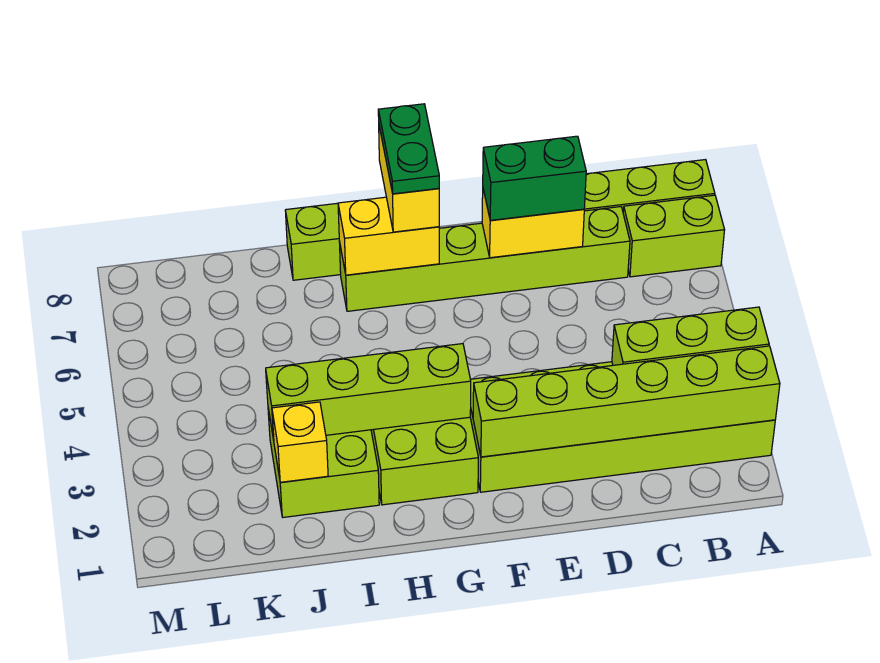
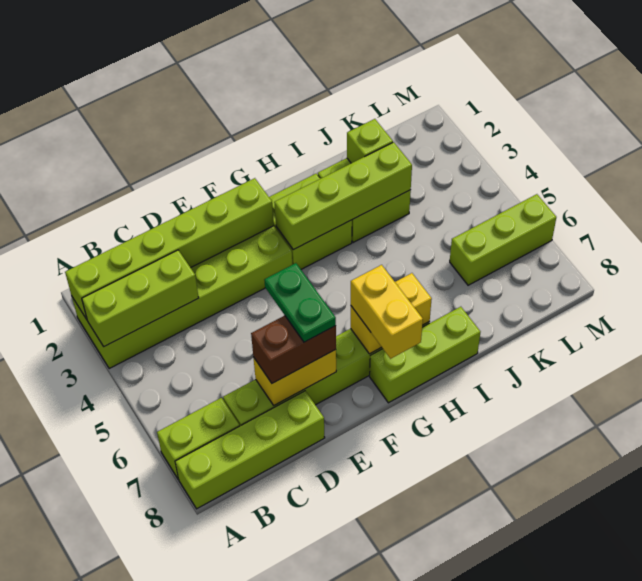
green 1x2 brick [483,136,586,220] -> brown 1x2 brick [251,316,336,383]
green 1x2 plate [378,104,439,194] -> green 1x2 plate moved to [264,263,336,342]
yellow 1x1 brick [272,402,328,482] -> lime 1x1 brick [347,119,393,163]
none -> lime 1x3 brick [450,194,556,285]

